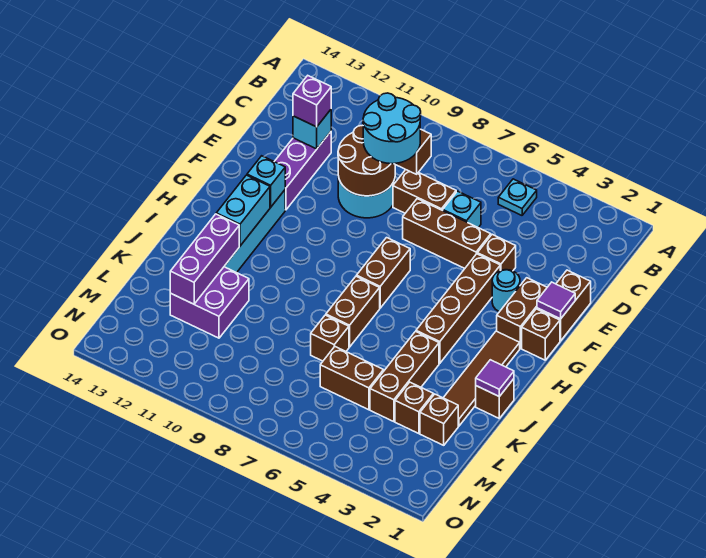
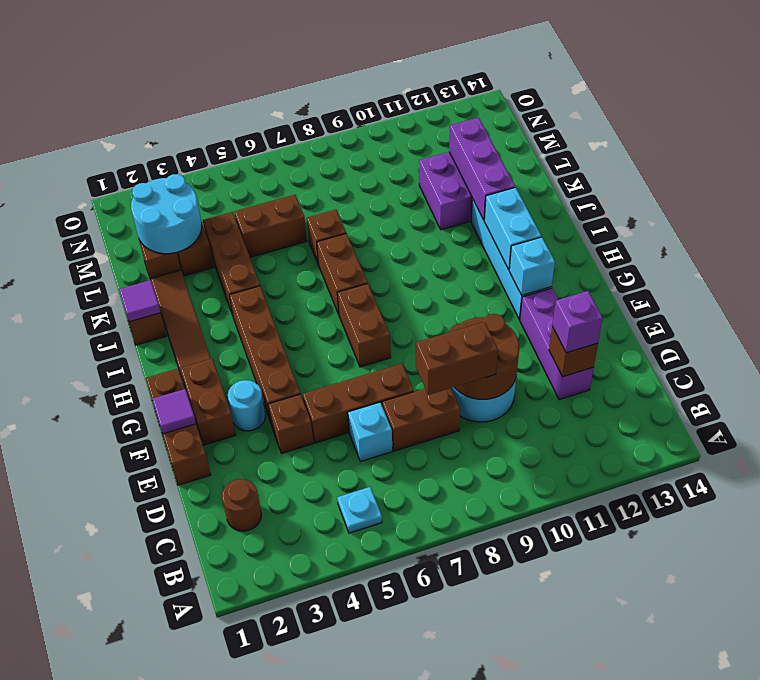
none -> brown 1x1 round brick [222,479,261,531]
cyan 2x2 round brick [363,93,421,164] -> cyan 2x2 round brick moved to [131,174,202,254]
cyan 1x1 brick [293,110,331,149] -> brown 1x1 brick [549,327,598,377]

